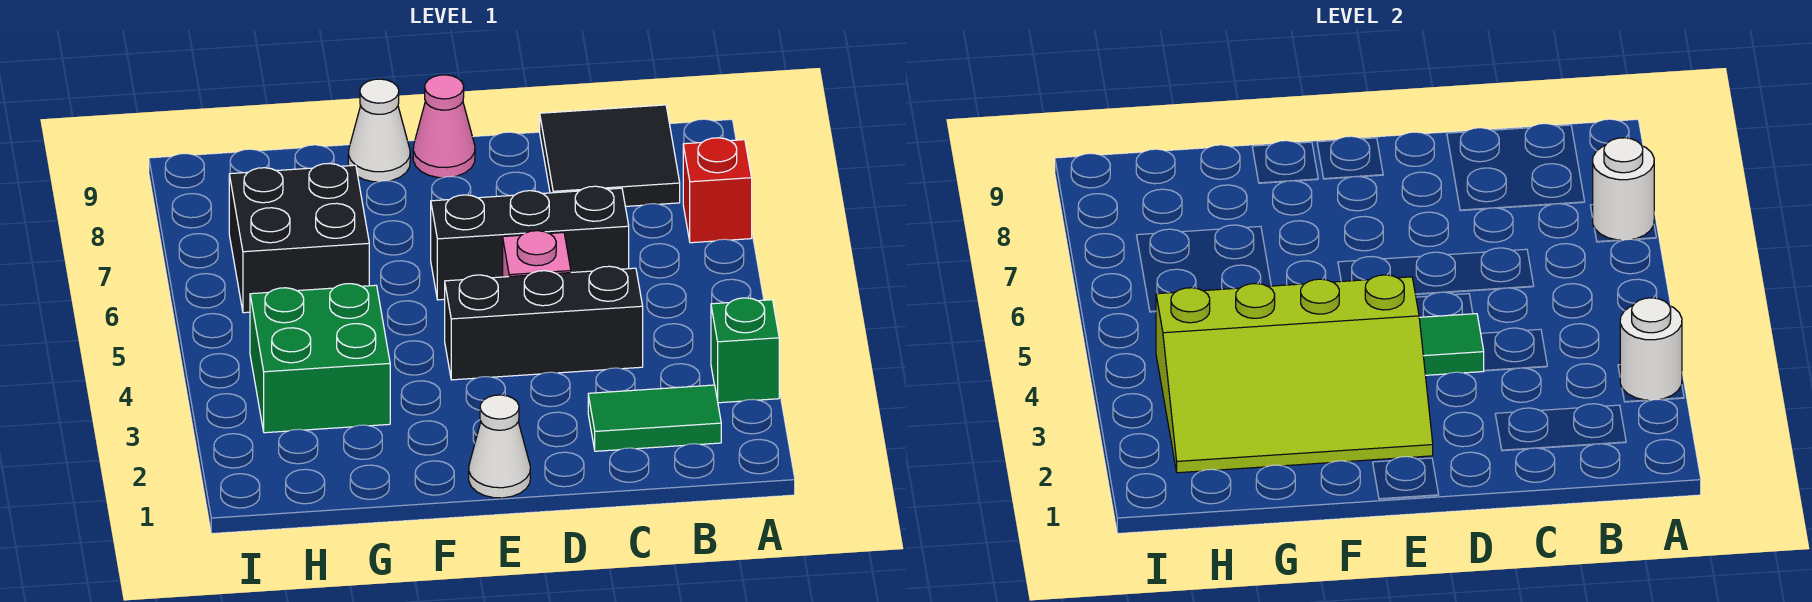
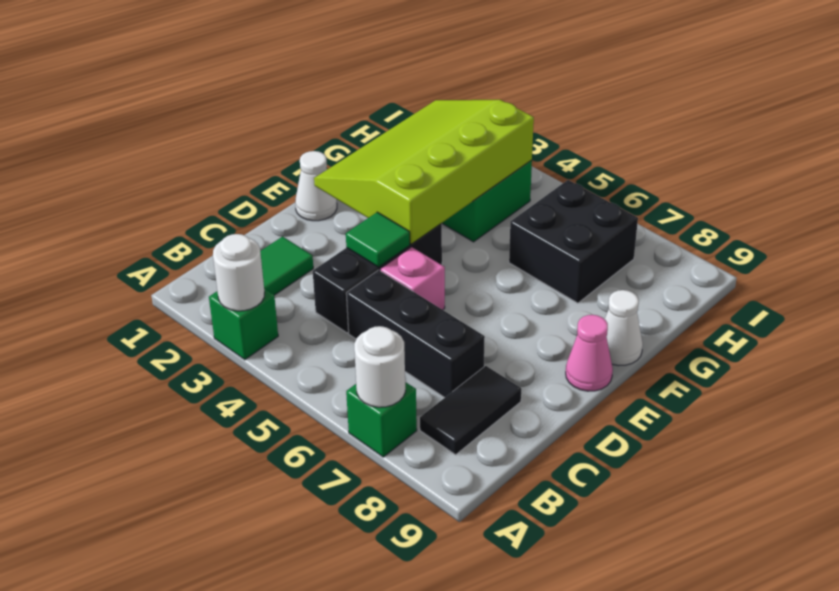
red 1x1 brick [683,138,752,243] -> green 1x1 brick [346,382,417,457]
black 2x2 tile [540,105,680,207] -> black 1x2 tile [420,366,521,455]
black 1x3 brick [431,186,629,300] -> black 1x3 brick turned to [346,270,485,398]

